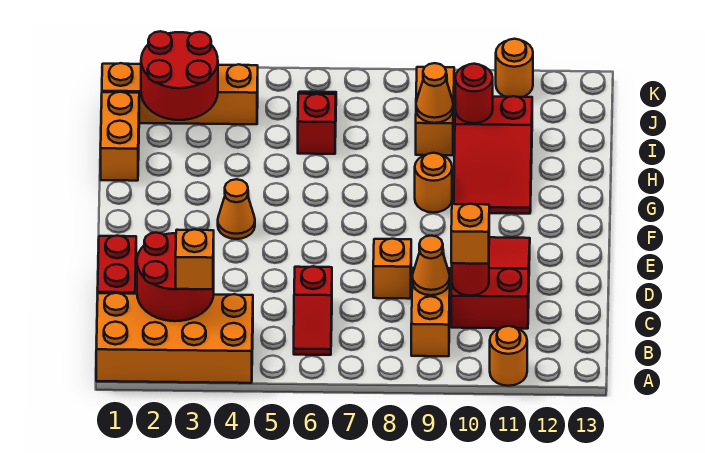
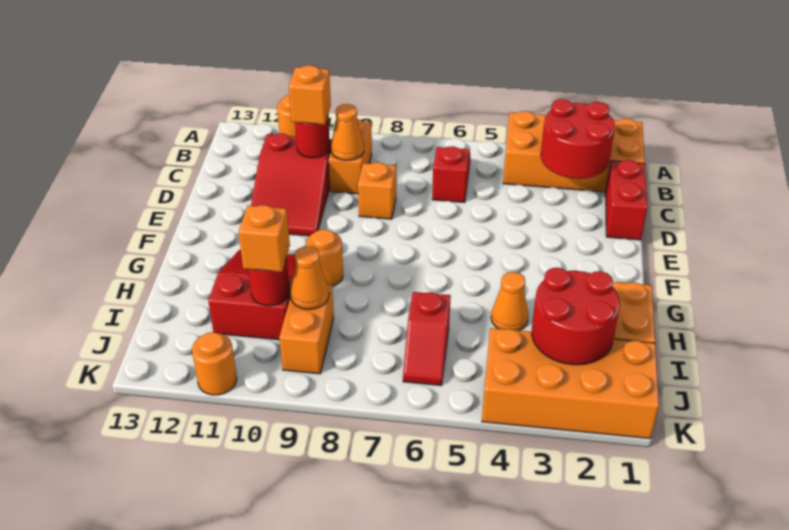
orange 1x1 brick [176,229,214,289] -> orange 1x1 brick moved to [239,205,290,272]
orange 1x1 cone [218,179,255,239] -> orange 1x1 cone moved to [491,272,528,331]
orange 1x4 brick [102,63,258,124] -> orange 2x4 brick [482,328,659,439]

